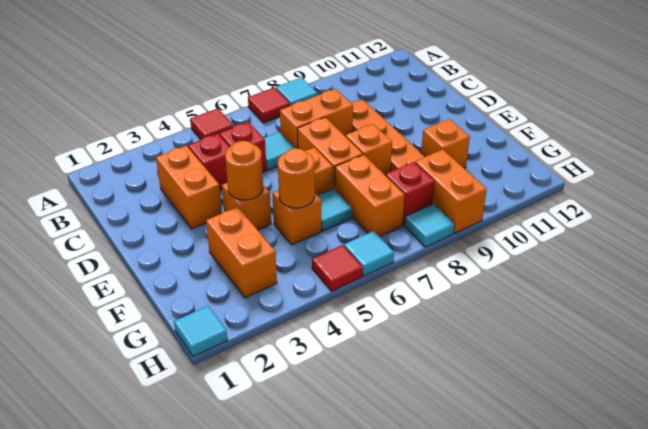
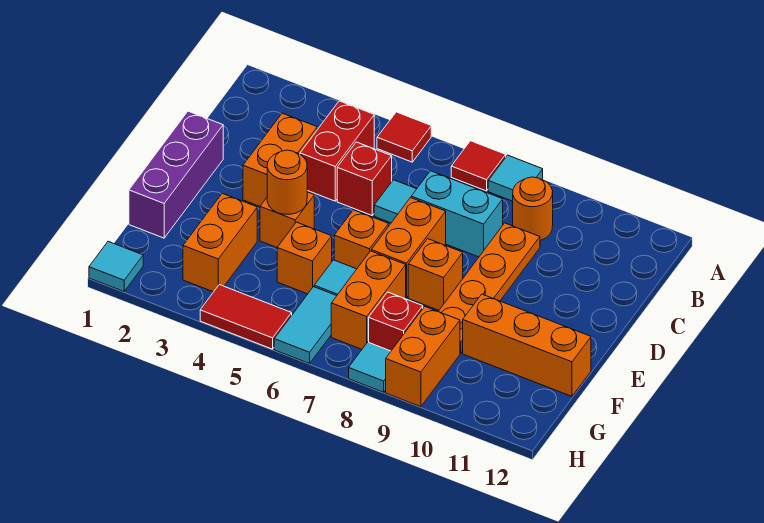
red 1x1 brick [188,134,229,190] -> red 1x2 brick [300,101,374,201]
orange 1x2 brick [280,89,353,149] -> cyan 1x2 brick [411,171,503,257]
none -> purple 1x3 brick [129,111,223,238]
orange 1x1 round brick [278,148,315,208] -> orange 1x1 round brick moved to [513,177,553,240]
orange 1x1 brick [421,119,470,169] -> orange 1x3 brick [463,294,591,396]
red 1x1 tile [312,245,363,291] -> red 1x2 tile [200,285,292,349]
cyan 1x1 tile [344,231,394,276] -> cyan 1x2 tile [274,287,336,364]

